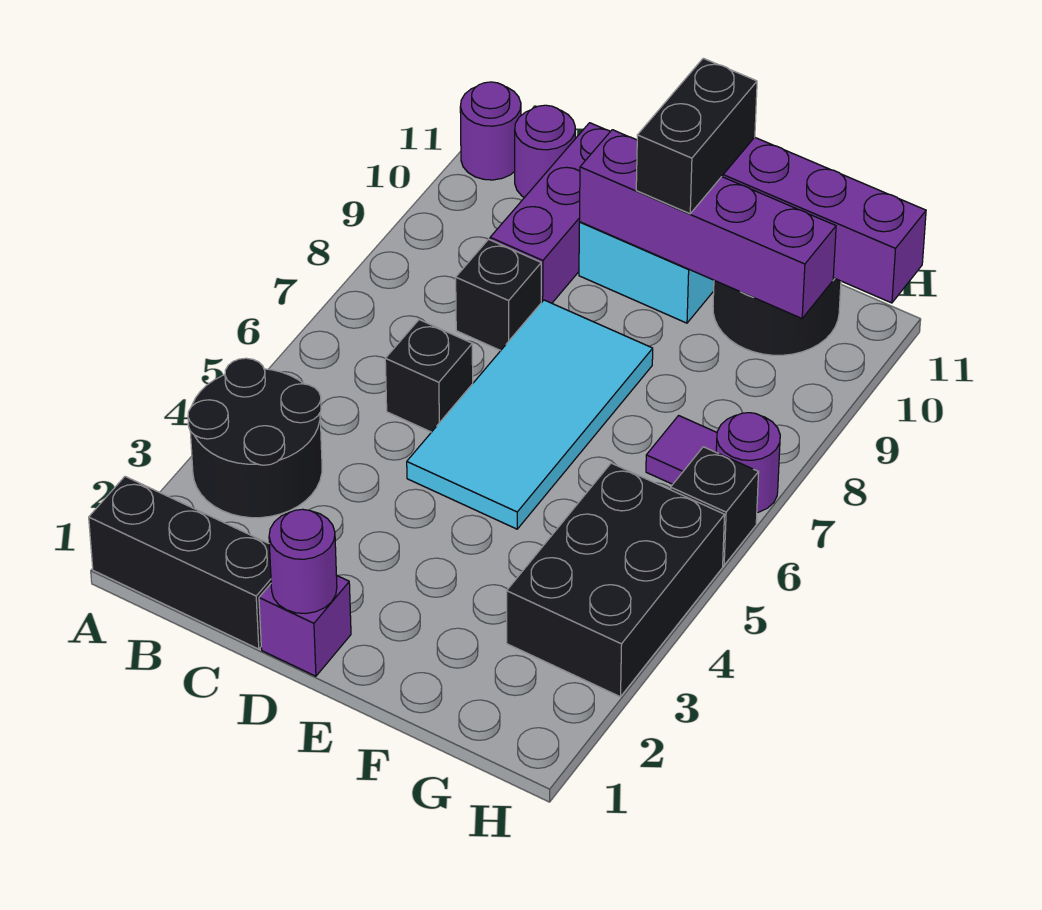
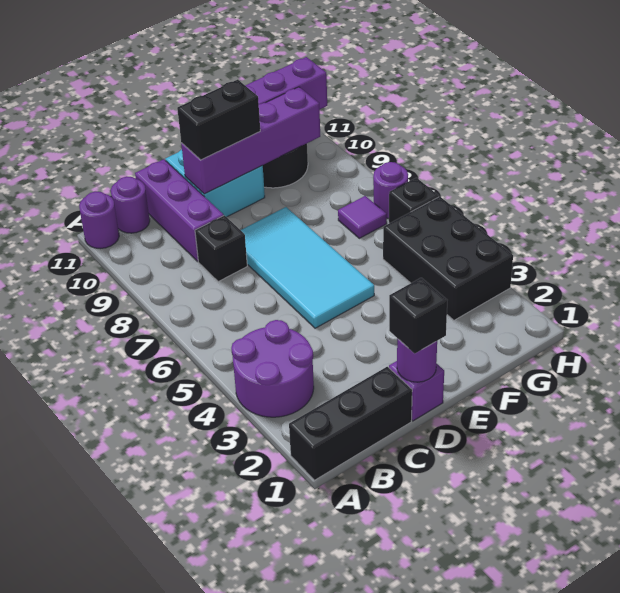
black 2x2 round brick [188,358,322,518] -> purple 2x2 round brick [231,320,314,417]
black 1x1 brick [385,320,473,432] -> black 1x1 brick moved to [389,278,447,353]
black 1x2 brick [636,58,757,214] -> black 1x2 brick turned to [177,80,260,160]

